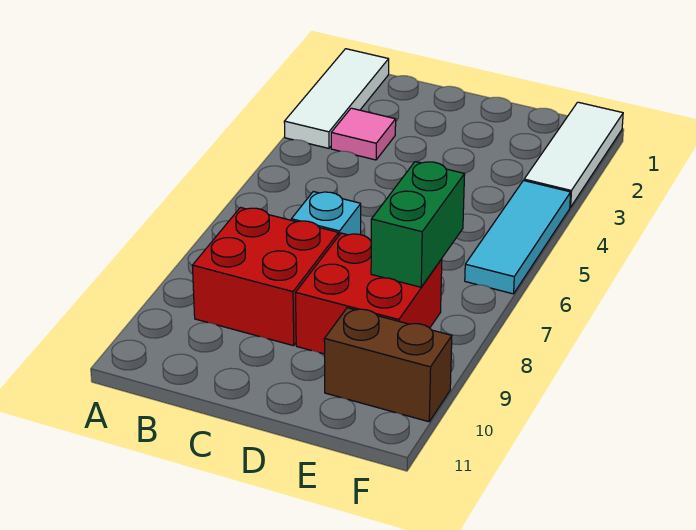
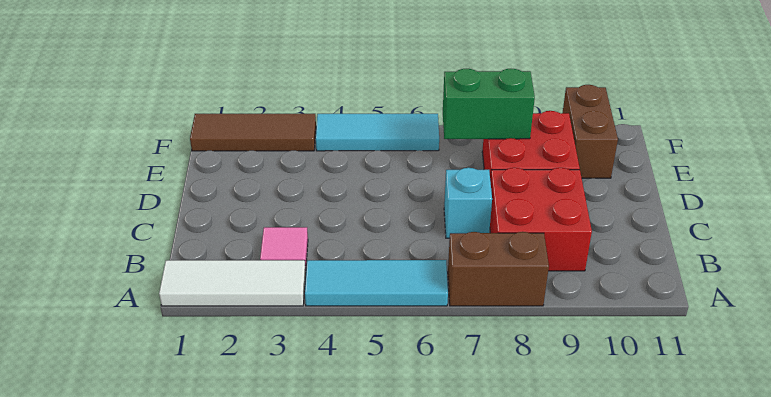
none -> cyan 1x3 tile [305,260,448,306]
none -> brown 1x2 brick [448,232,549,306]
white 1x3 tile [524,102,623,207] -> brown 1x3 tile [190,114,316,151]

